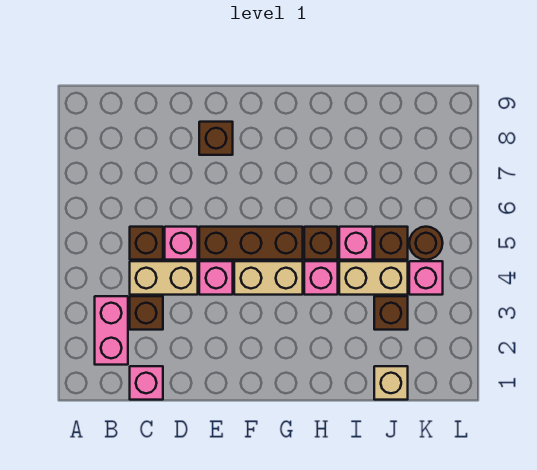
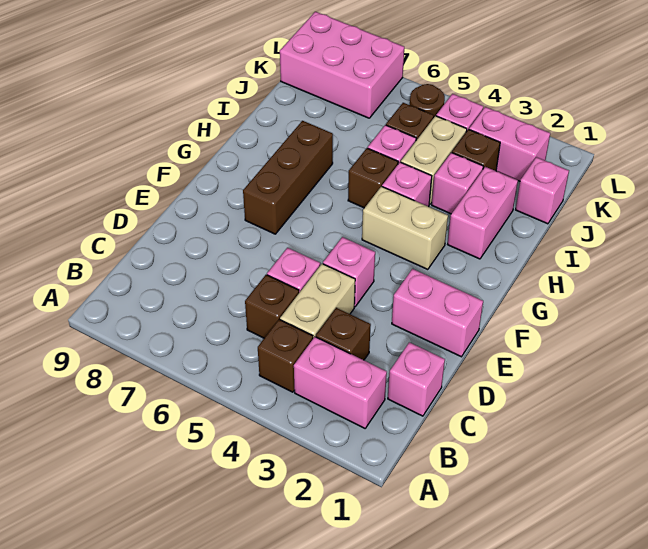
none -> pink 1x2 brick [392,269,483,357]
brown 1x3 brick [199,227,303,260] -> brown 1x3 brick moved to [243,121,333,234]
brown 1x1 brick [199,122,233,155] -> brown 1x1 brick moved to [258,319,313,392]
tan 1x2 brick [234,261,303,295] -> tan 1x2 brick turned to [362,186,448,270]
none -> pink 1x2 brick [448,167,518,259]
none -> pink 1x1 brick [432,153,483,214]
tan 1x1 brick [374,366,408,400] -> pink 1x1 brick [516,157,569,224]
none -> pink 1x2 brick [469,107,550,181]
none -> pink 2x3 brick [280,12,404,118]

